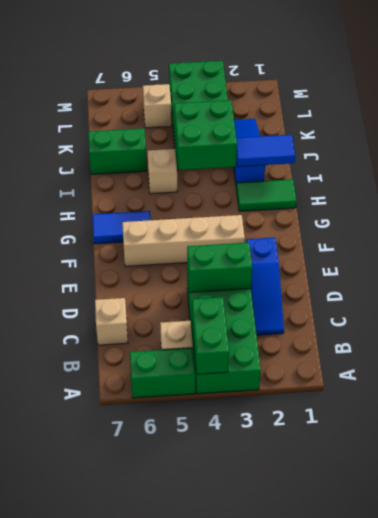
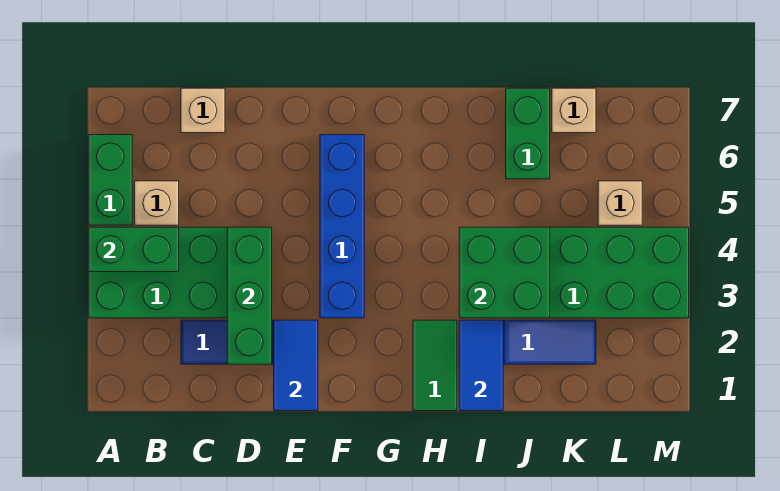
green 1x2 brick [187,242,252,292] -> green 1x3 brick [227,227,272,364]
tan 1x4 brick [122,215,245,266] -> blue 1x4 brick [320,135,364,318]
blue 1x2 tile [92,211,151,244] -> blue 1x2 tile moved to [274,320,318,411]
tan 1x1 brick [148,149,177,194] -> tan 1x1 brick moved to [552,88,596,133]

